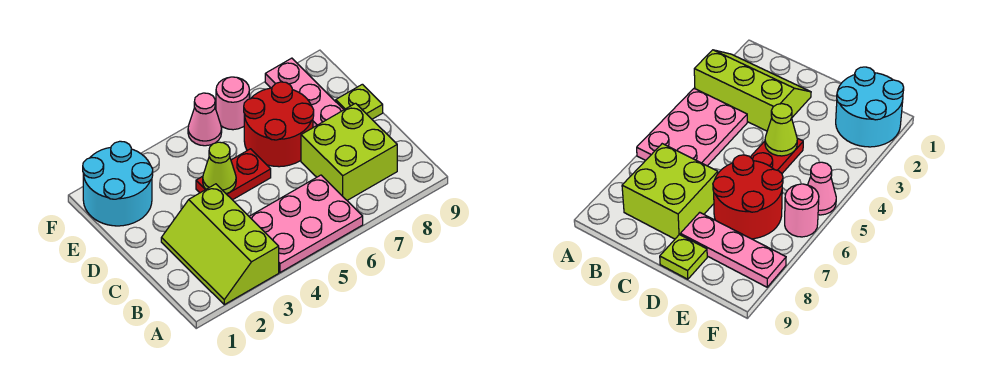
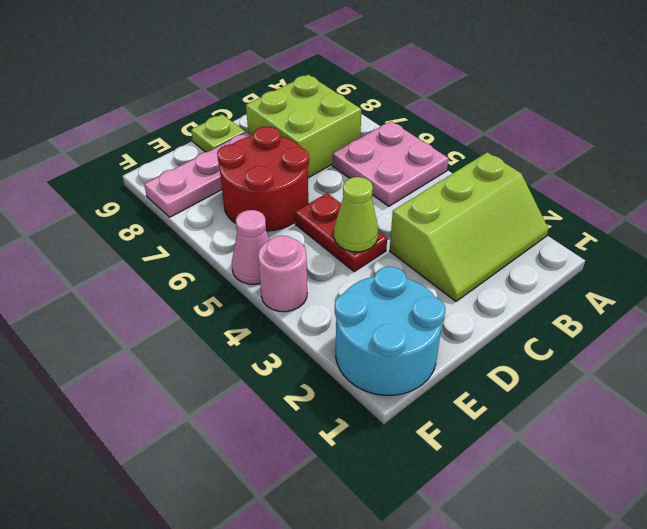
pink 2x3 plate [249,175,363,272] -> pink 2x2 plate [332,121,449,206]
pink 1x1 round brick [216,77,249,130] -> pink 1x1 round brick moved to [258,236,307,312]

